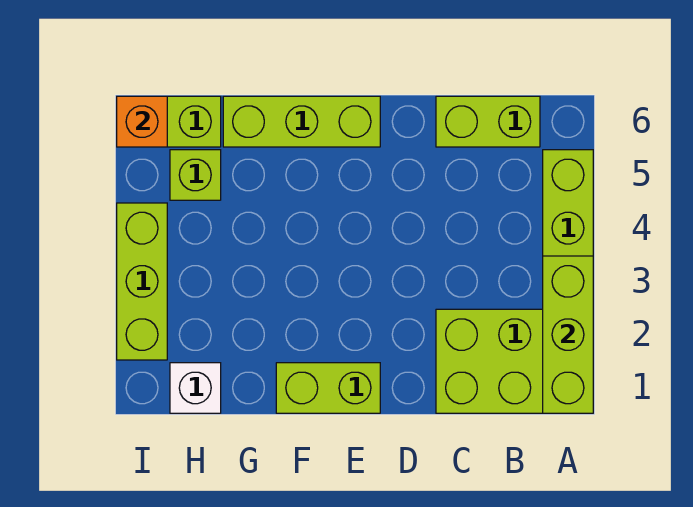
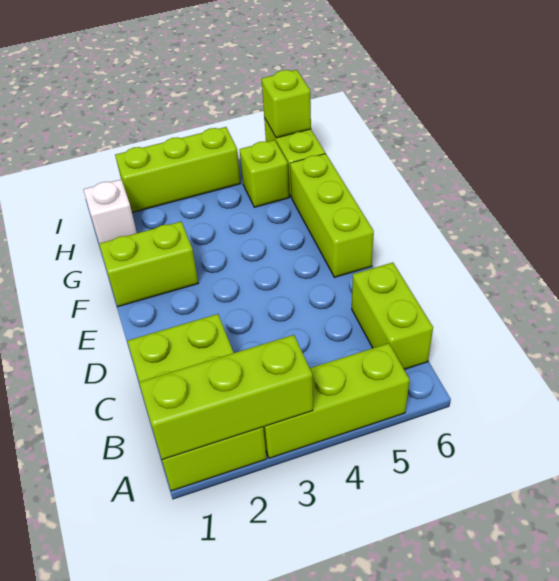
lime 1x2 brick [276,363,380,413] -> lime 1x2 brick turned to [99,222,198,307]
orange 1x1 brick [117,96,167,147] -> lime 1x1 brick [262,70,311,138]

